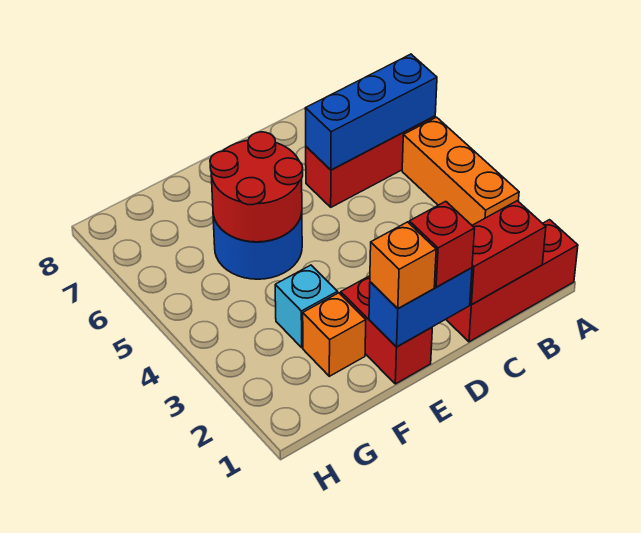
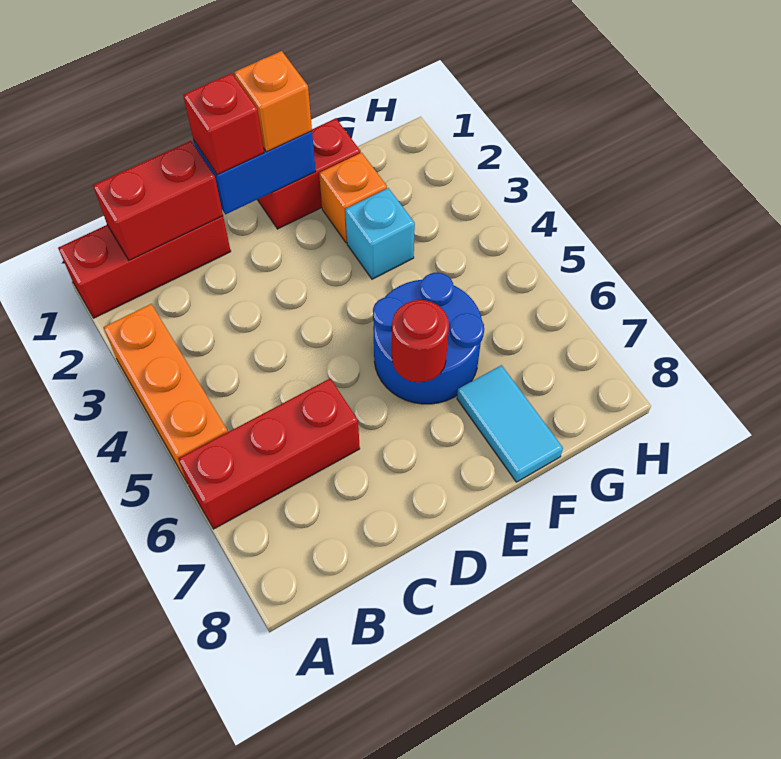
blue 1x3 brick [305,54,437,170] -> none
red 1x2 brick [341,276,432,384] -> red 1x2 brick turned to [257,118,361,229]
red 2x2 round brick [210,132,303,242] -> red 1x1 round brick [392,300,449,382]
none -> cyan 1x2 tile [457,365,563,482]

